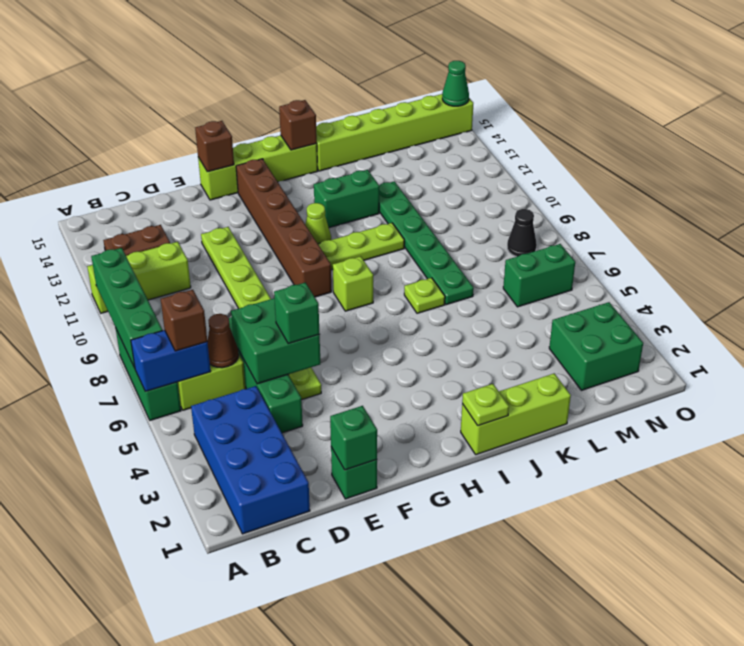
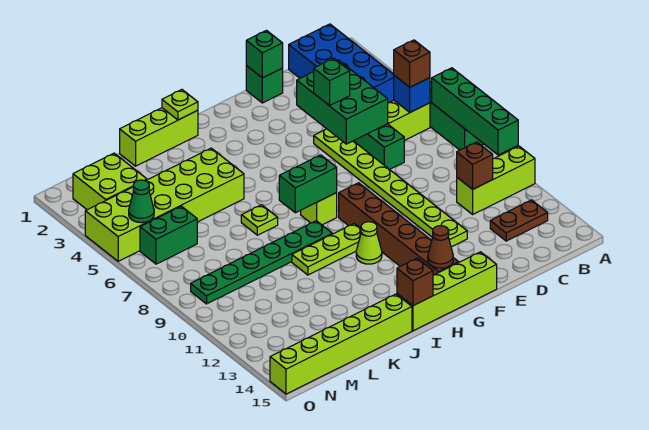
blue 1x2 brick [131,330,211,392] -> blue 1x1 brick [394,75,430,112]
brown 1x1 cone [207,314,239,368] -> brown 1x1 cone moved to [428,226,453,268]
green 2x2 brick [231,298,320,384] -> green 2x3 brick [297,60,388,144]
brown 1x1 brick [195,121,234,172] -> brown 1x1 brick moved to [457,142,493,189]
green 1x2 brick [314,170,379,228] -> green 1x2 brick moved to [279,155,337,213]
none -> lime 2x6 brick [85,148,244,261]
green 1x6 plate [379,181,474,305] -> green 1x6 plate turned to [191,221,332,304]
green 2x2 brick [549,302,643,390] -> lime 2x2 brick [73,153,147,210]
black 1x1 cone [507,209,537,257] -> none
green 1x1 cone [442,61,469,106] -> green 1x1 cone moved to [129,180,154,223]

